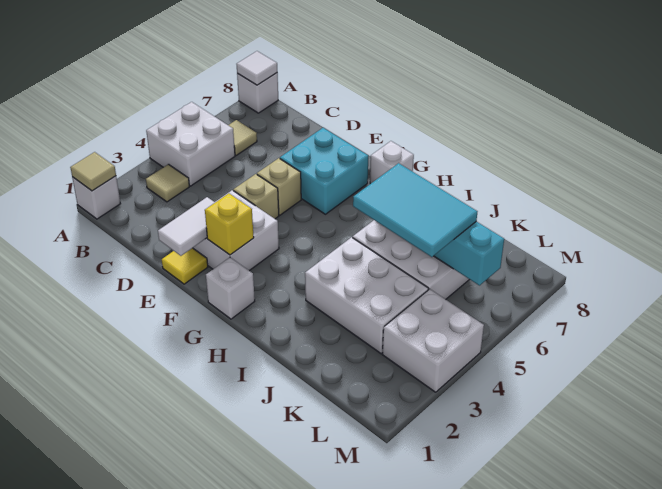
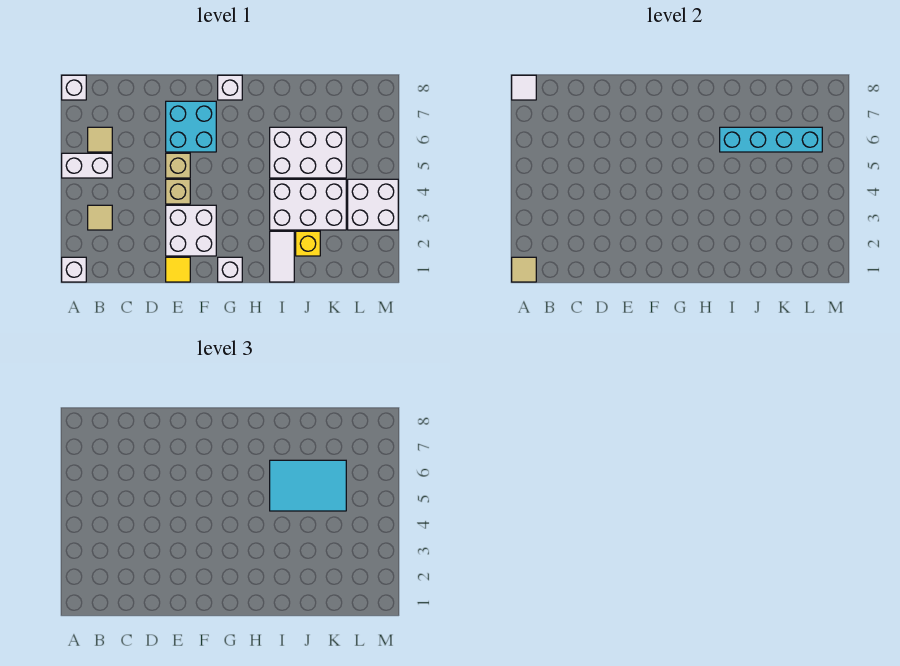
white 2x2 brick [146,102,235,186] -> white 1x2 brick [62,153,112,178]
white 1x2 tile [158,197,215,256] -> white 1x2 tile moved to [270,231,294,282]
yellow 1x1 brick [205,193,254,255] -> yellow 1x1 brick moved to [296,231,320,256]

